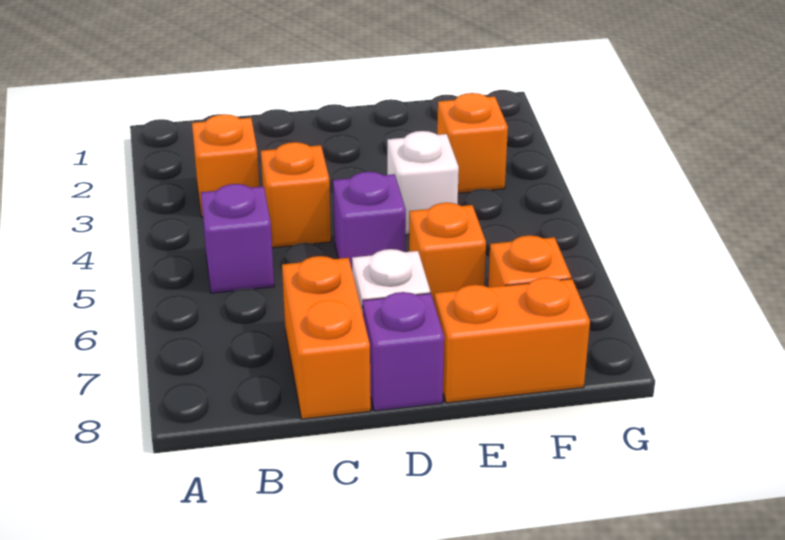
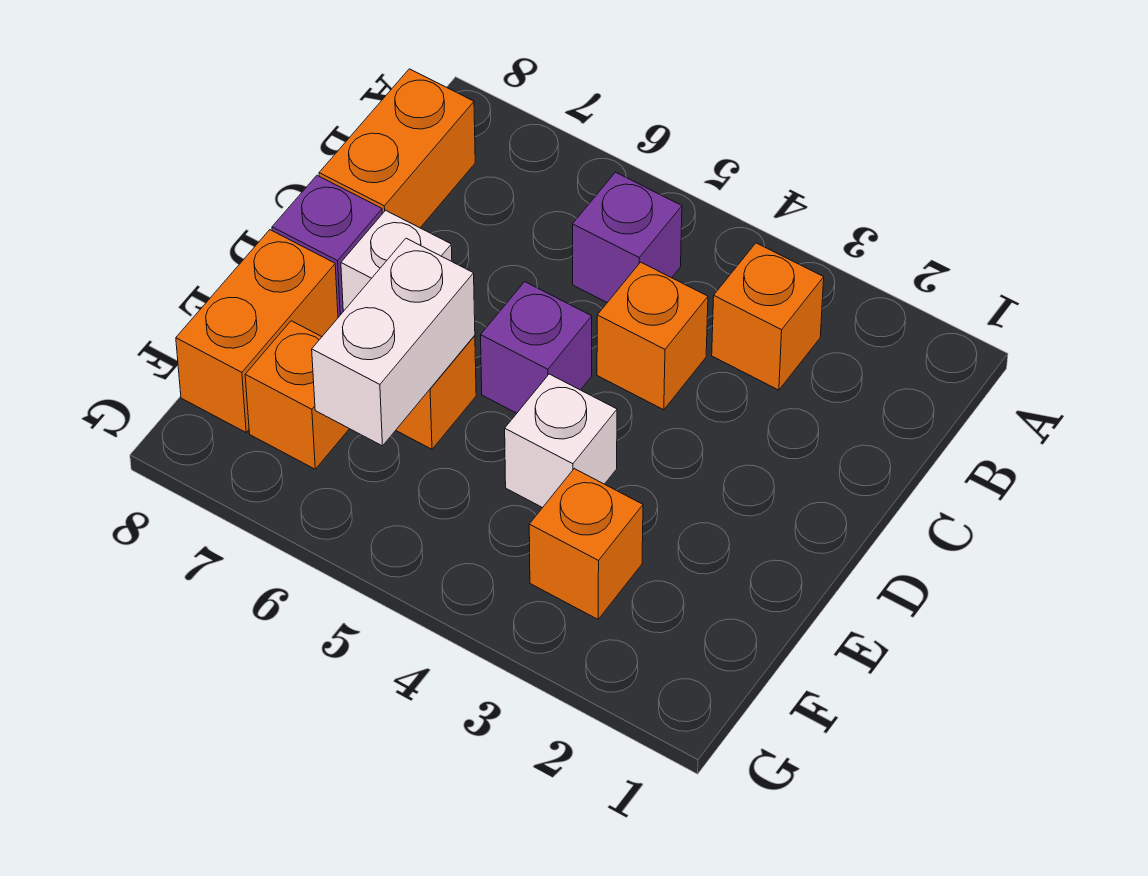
orange 1x2 brick [282,256,371,419] -> orange 1x2 brick turned to [319,69,475,228]
none -> white 1x2 brick [312,238,475,446]

